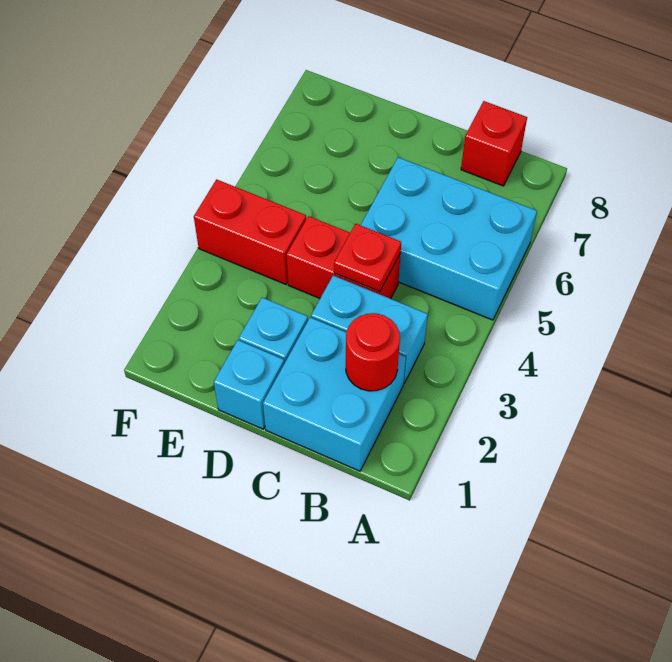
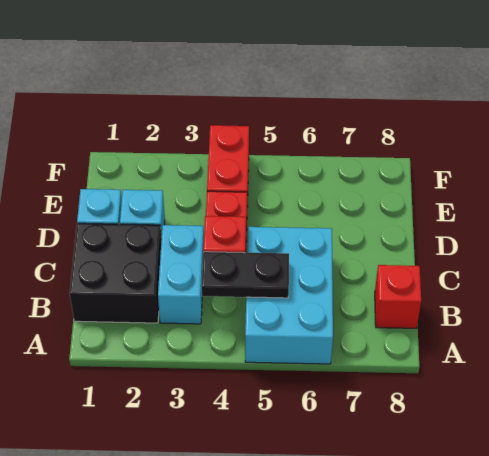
cyan 2x2 brick [263,317,406,471] -> black 2x2 brick [70,223,162,323]
red 1x1 round brick [346,313,400,391] -> none
none -> black 1x2 plate [202,252,289,298]

